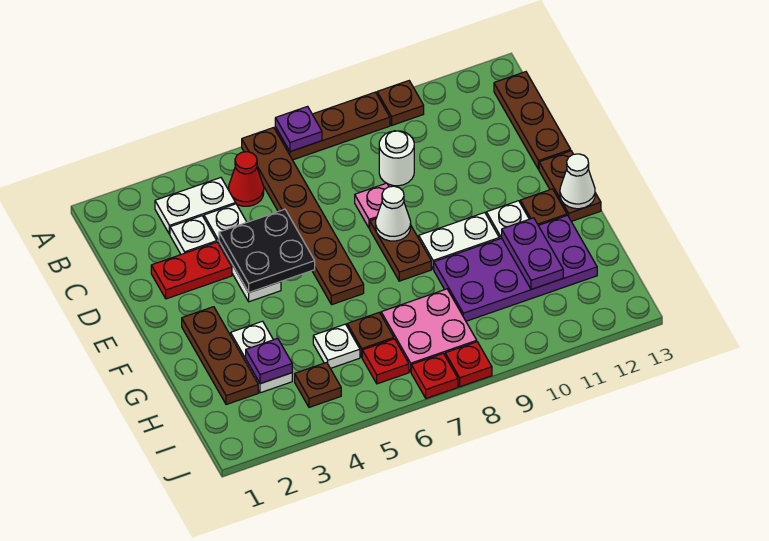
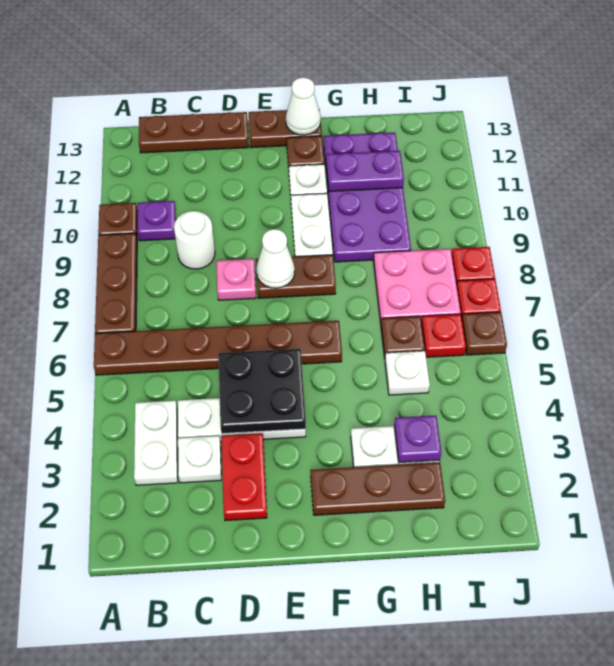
purple 1x1 plate [275,106,322,152] -> purple 1x1 plate moved to [137,201,176,241]
red 1x1 cone [229,152,264,206] -> none
brown 1x1 plate [295,362,341,407] -> brown 1x1 plate moved to [462,312,507,355]

